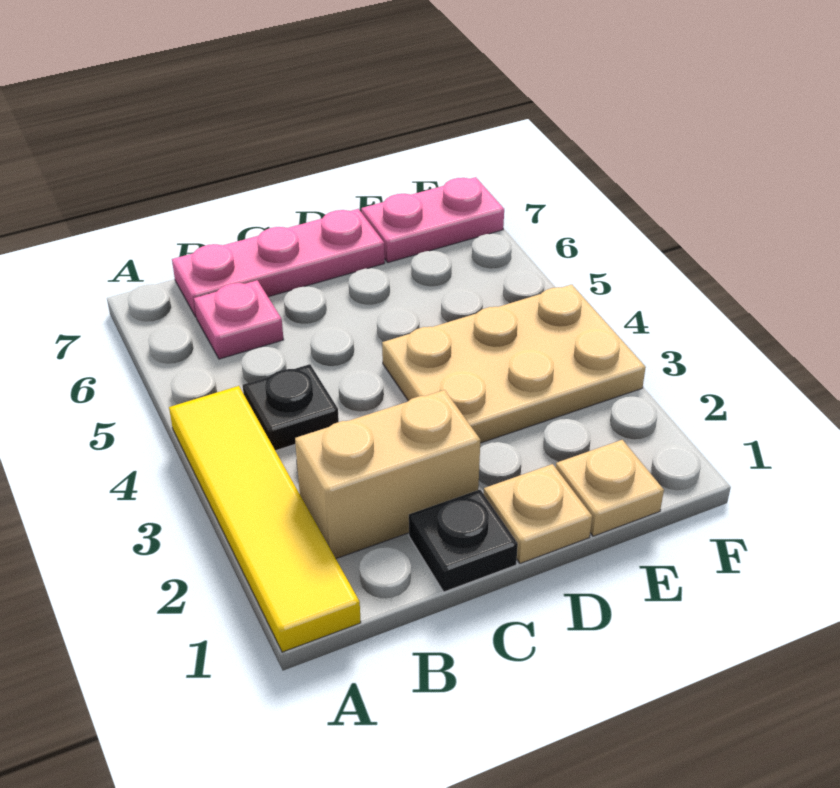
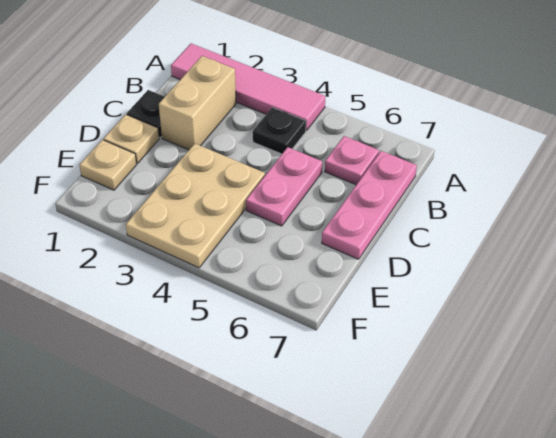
yellow 1x4 tile [169,386,361,652] -> pink 1x4 tile [171,44,325,130]
pink 1x2 plate [361,177,504,263] -> pink 1x2 plate moved to [246,147,322,226]

